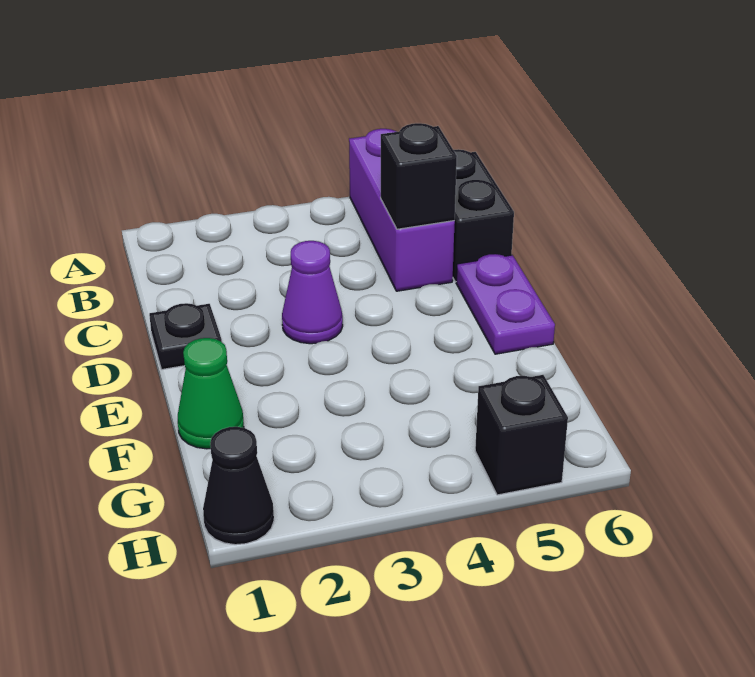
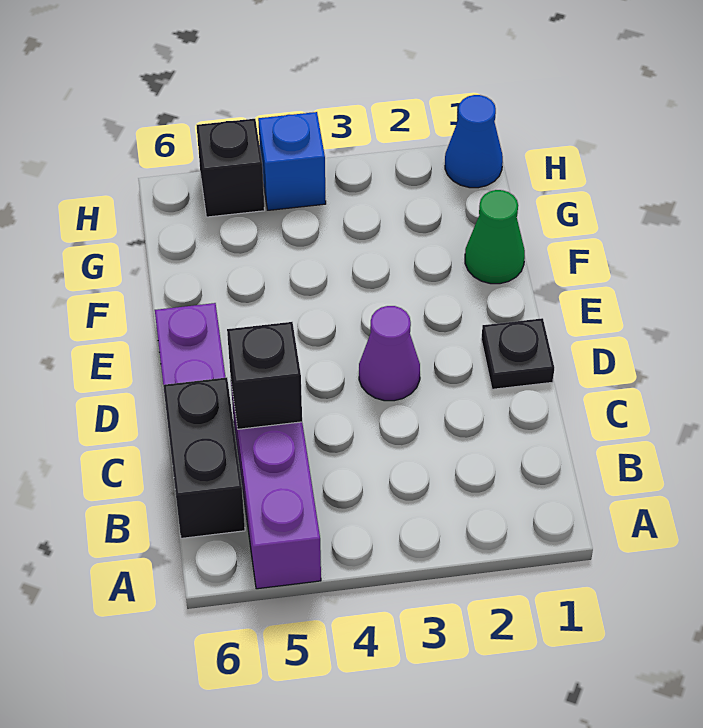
black 1x1 cone [203,427,274,545] -> blue 1x1 cone [445,95,503,188]
none -> blue 1x1 brick [258,112,326,210]

